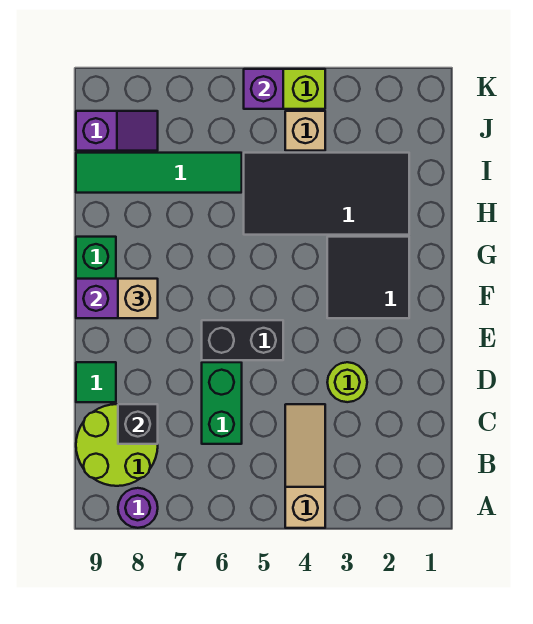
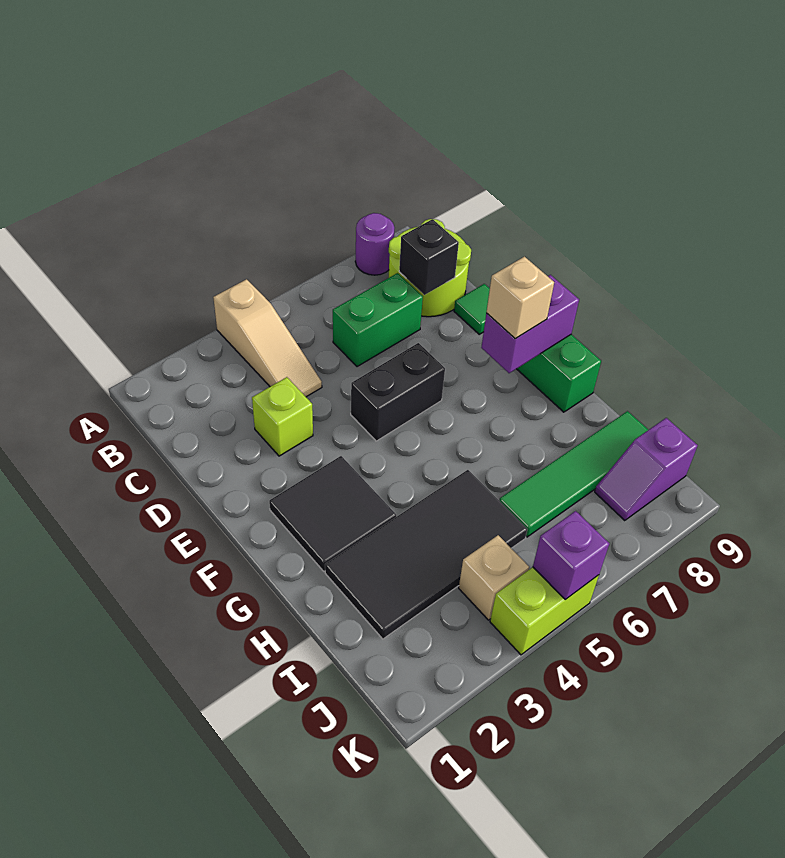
green 1x2 brick [202,362,242,444] -> green 1x2 brick turned to [333,273,423,367]
lime 1x1 round brick [327,362,367,402] -> lime 1x1 brick [252,377,313,456]

